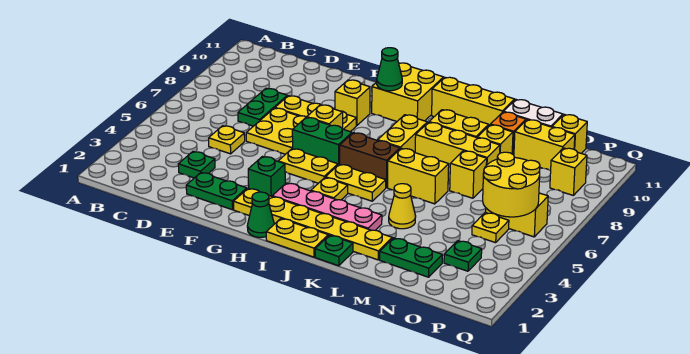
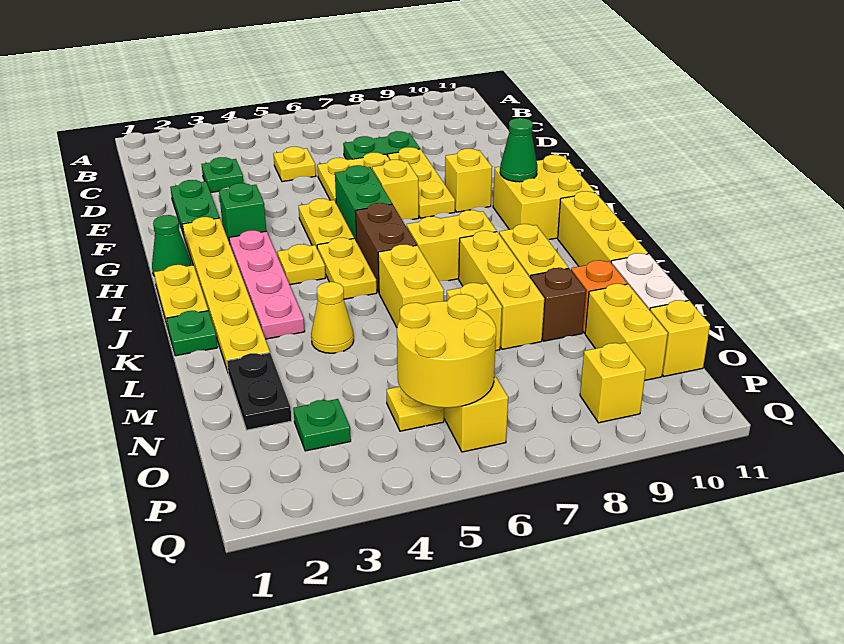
green 1x2 plate [380,238,442,277] -> black 1x2 plate [227,353,292,430]
yellow 1x1 brick [477,125,513,154] -> brown 1x1 brick [530,268,586,341]

